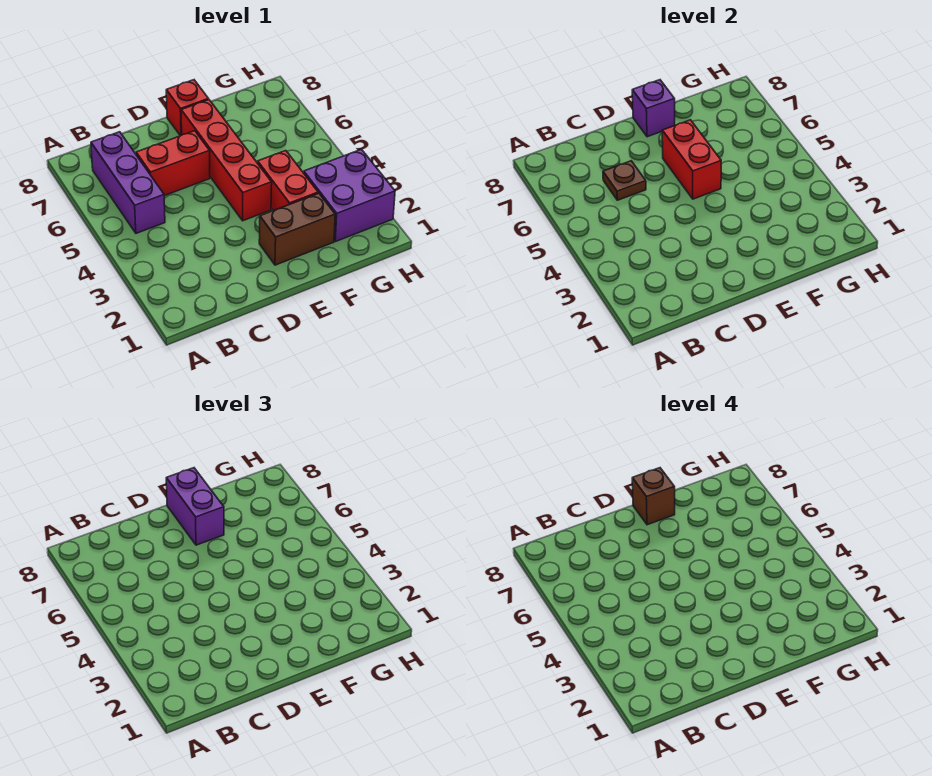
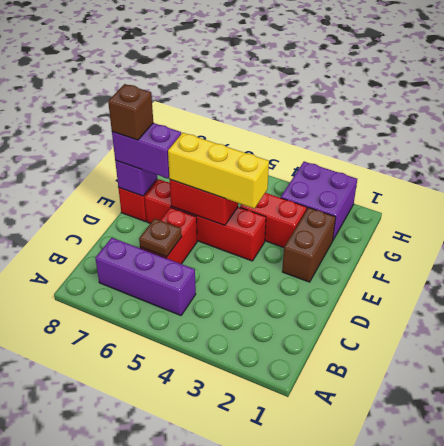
none -> yellow 1x3 brick [168,133,269,209]

